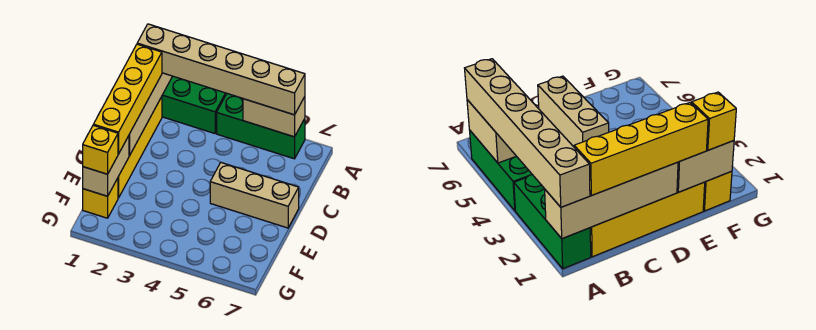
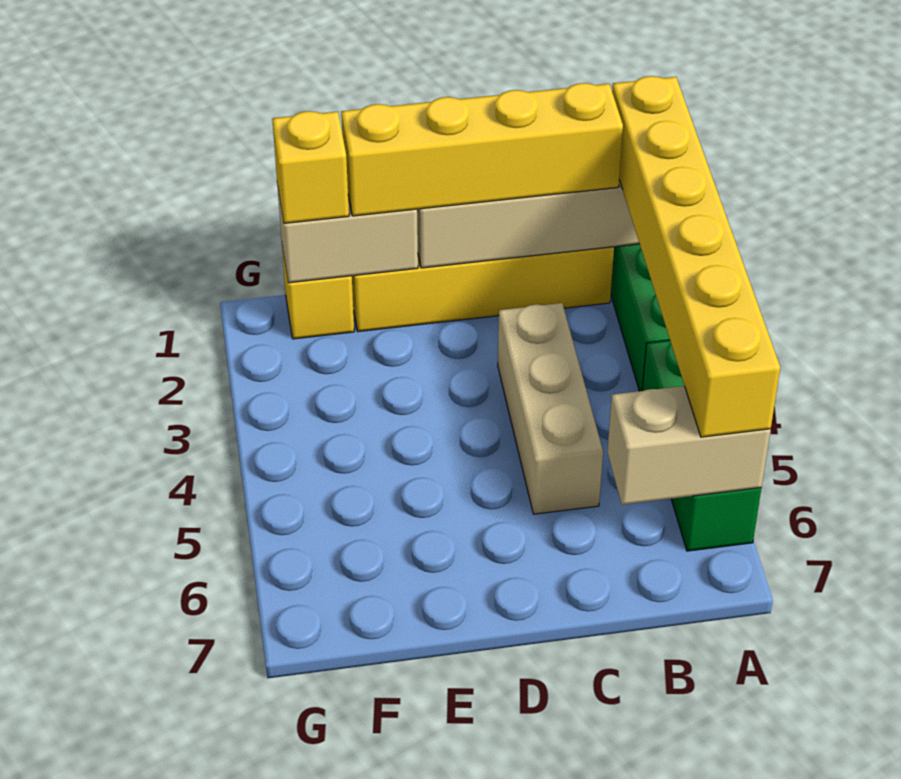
tan 1x6 brick [137,24,305,115] -> yellow 1x6 brick [612,76,780,437]
tan 1x2 brick [243,97,305,137] -> tan 1x2 brick turned to [607,386,771,505]
tan 1x3 brick [210,163,299,228] -> tan 1x3 brick moved to [498,303,603,514]

